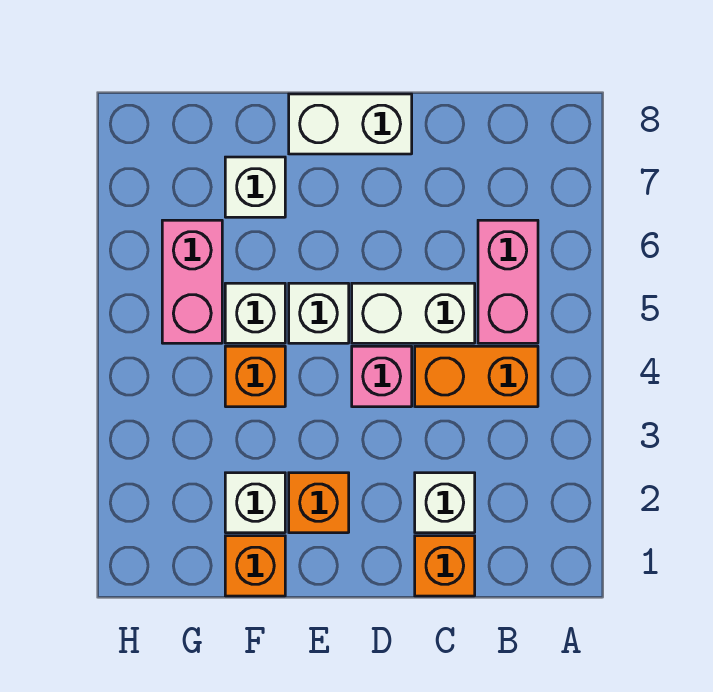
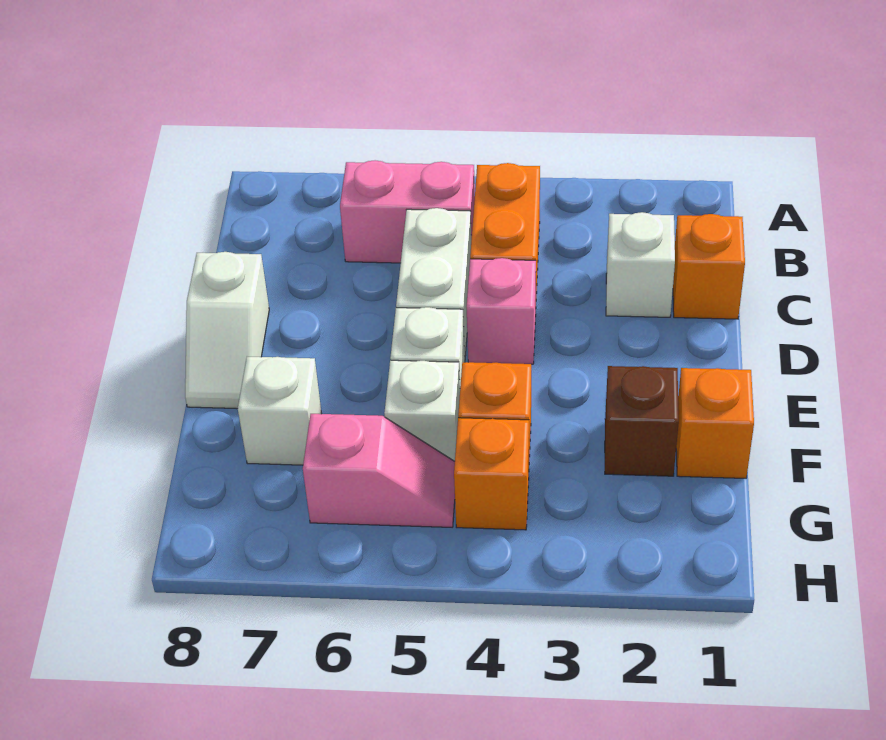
white 1x2 brick [289,94,412,154] -> white 1x2 slope [185,252,269,409]
orange 1x1 brick [289,473,349,533] -> orange 1x1 brick moved to [454,418,529,530]
white 1x1 brick [225,473,285,533] -> brown 1x1 brick [605,366,679,476]
pink 1x2 brick [162,220,222,343] -> pink 1x2 slope [303,414,455,527]

